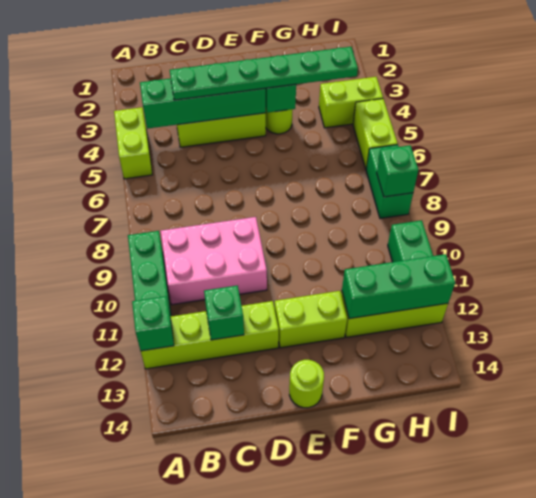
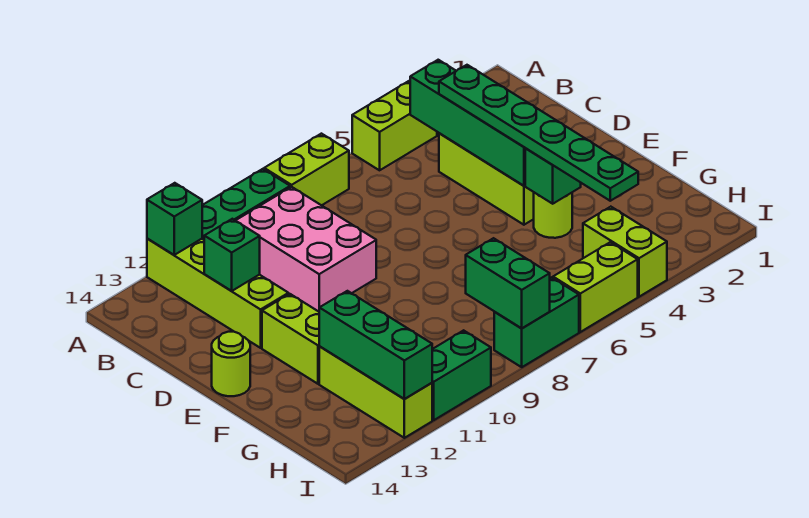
none -> lime 1x2 brick [264,134,349,205]
green 1x1 brick [377,145,418,197] -> green 1x2 brick [466,238,550,328]

